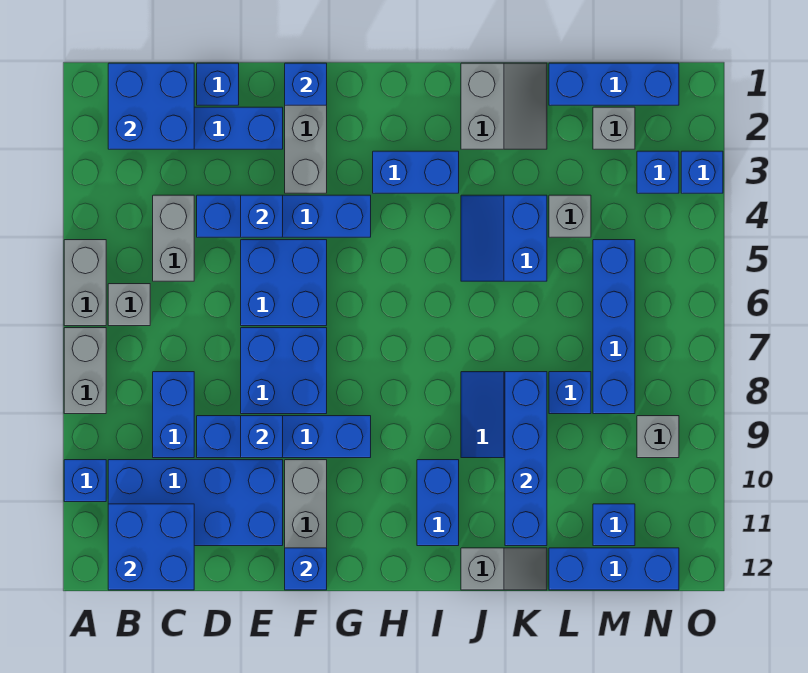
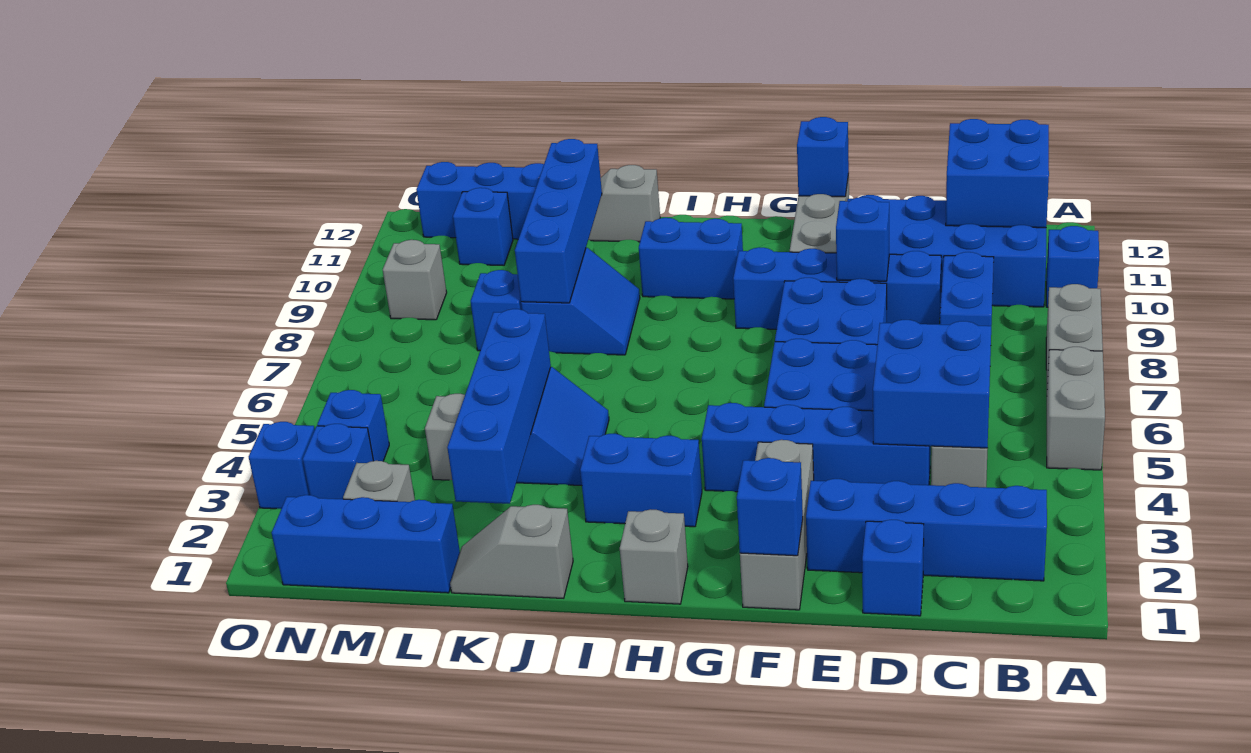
blue 2x2 brick [108,63,194,149] -> blue 2x2 brick moved to [873,320,991,448]
grey 1x1 brick [108,284,150,326] -> grey 1x1 brick moved to [620,509,688,604]
blue 1x1 brick [241,195,283,237] -> blue 1x1 brick moved to [317,390,389,461]
blue 1x2 brick [417,460,459,546] -> blue 1x2 brick turned to [639,218,743,299]
grey 2x2 slope [461,63,547,149] -> grey 1x2 slope [450,505,573,598]
blue 1x4 brick [593,240,635,414] -> blue 1x4 brick moved to [447,309,551,504]

